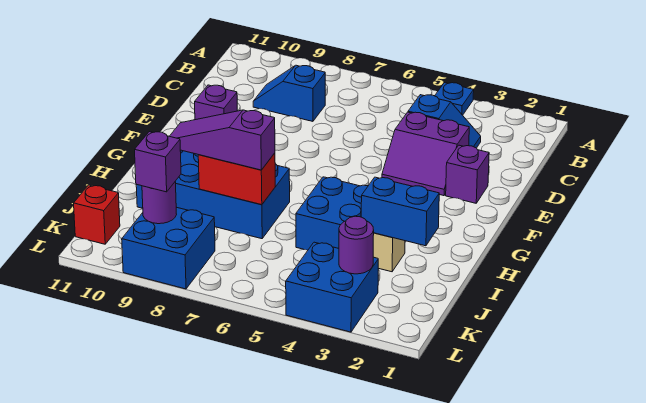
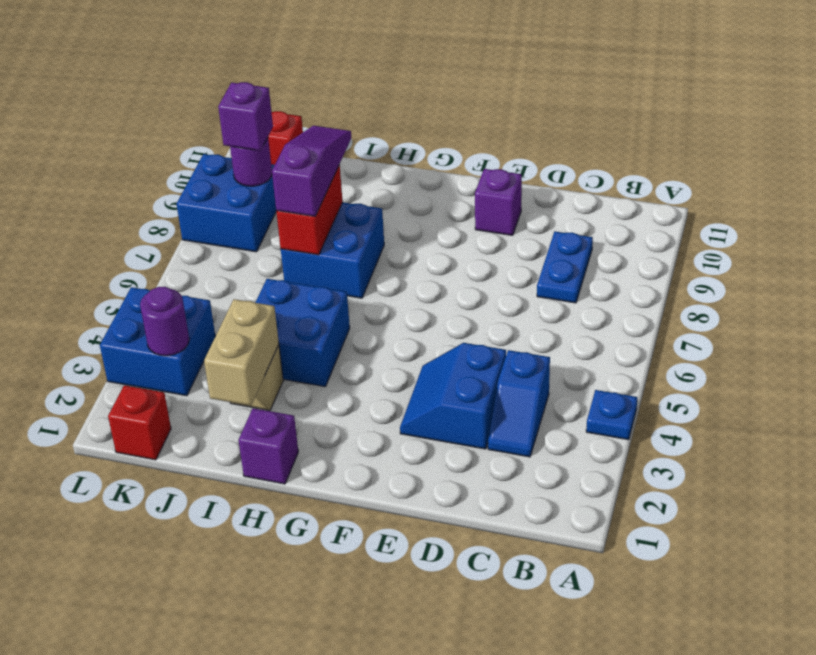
blue 1x2 slope [253,65,325,121] -> blue 1x2 plate [537,232,593,303]
purple 2x2 slope [382,112,469,196] -> blue 2x2 slope [400,343,506,449]
purple 1x1 brick [446,145,489,203] -> purple 1x1 brick moved to [239,408,298,484]
blue 2x4 brick [136,150,290,239] -> blue 2x2 brick [281,202,384,298]
blue 1x2 brick [361,177,439,246] -> tan 1x2 brick [204,299,279,406]
none -> red 1x1 brick [108,385,171,460]

